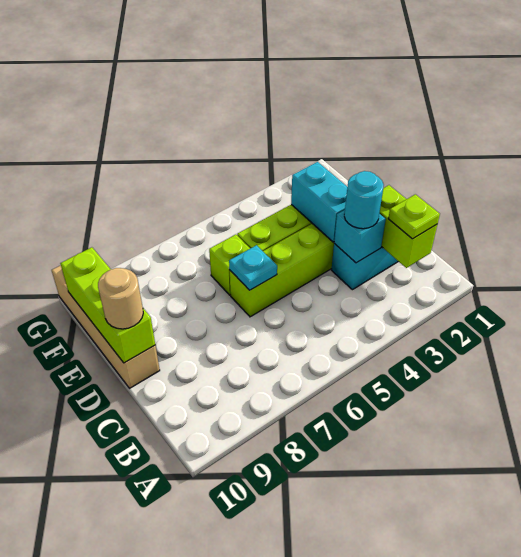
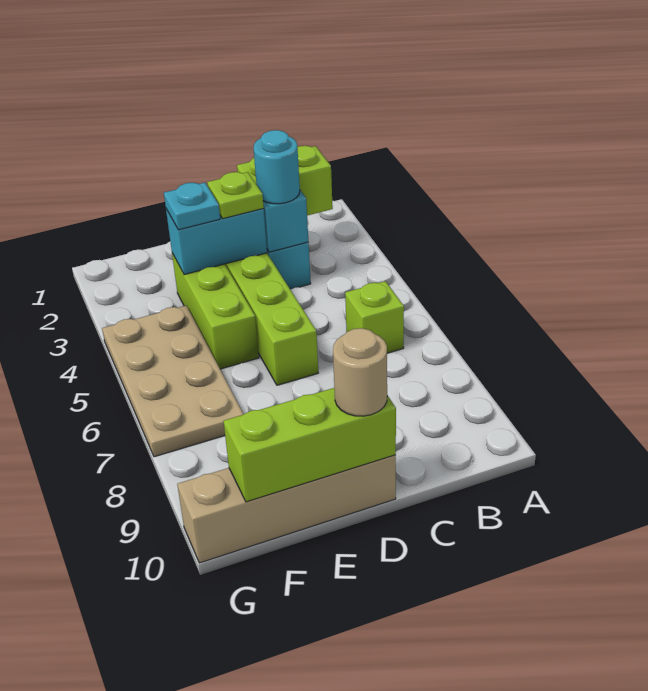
lime 1x1 plate [388,194,440,239] -> lime 1x1 plate moved to [207,172,264,219]
cyan 1x1 plate [229,245,277,290] -> cyan 1x1 plate moved to [164,183,220,230]
lime 1x1 brick [209,235,250,295] -> lime 1x1 brick moved to [345,281,404,353]
none -> tan 2x4 plate [102,305,244,457]

